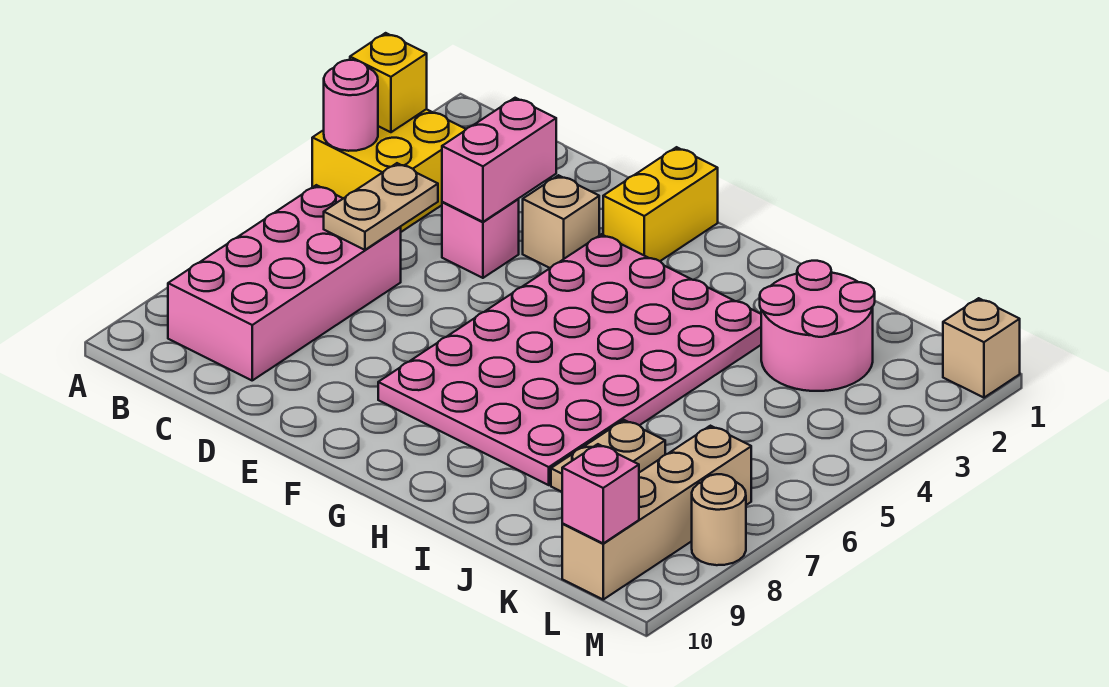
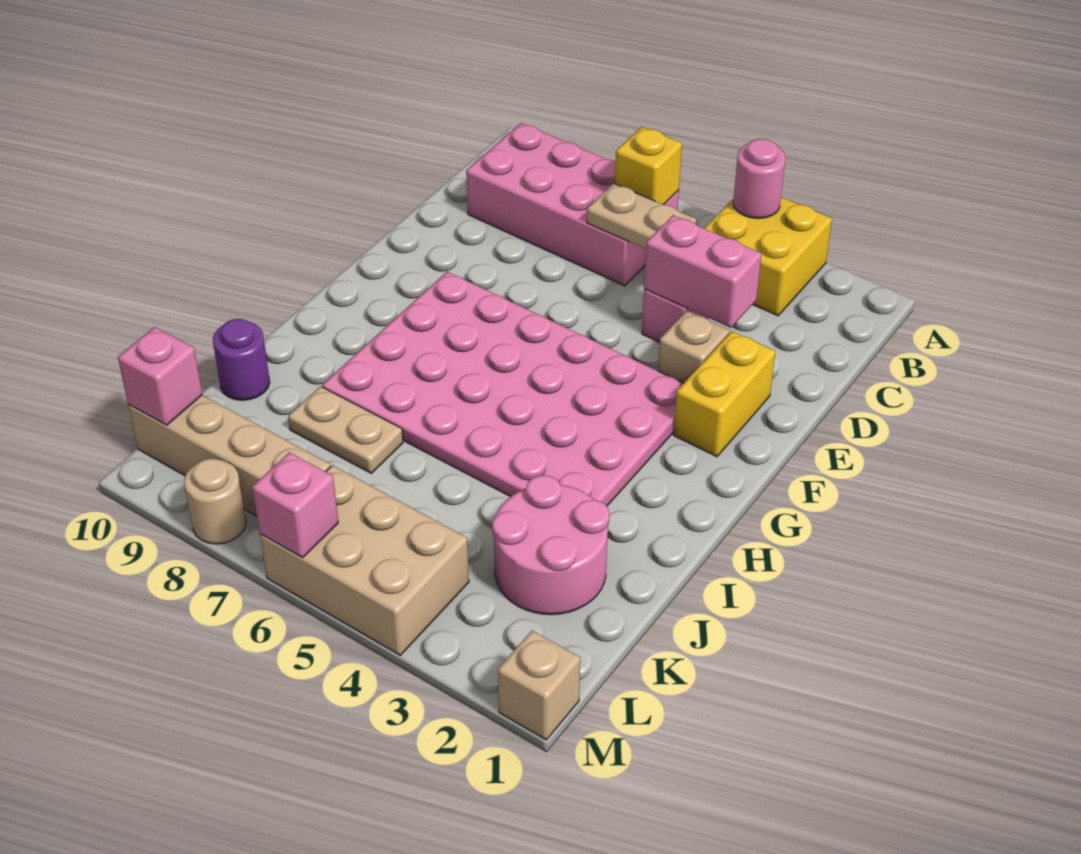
yellow 1x1 brick [350,33,427,132] -> yellow 1x1 brick moved to [615,127,682,205]
yellow 1x2 brick [603,147,718,261] -> yellow 1x2 brick turned to [674,331,775,457]
none -> purple 1x1 round brick [213,319,270,400]
none -> tan 2x3 brick [260,465,469,655]
none -> pink 1x1 brick [252,452,338,557]

